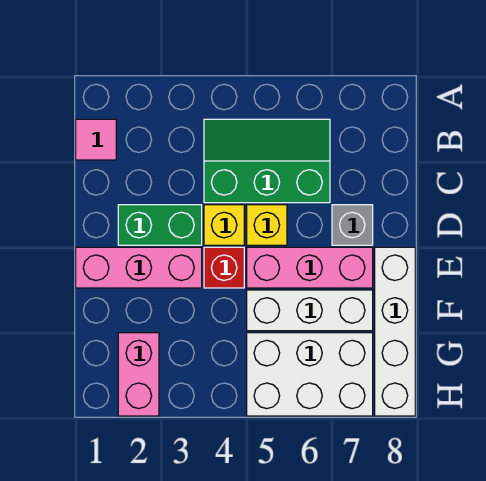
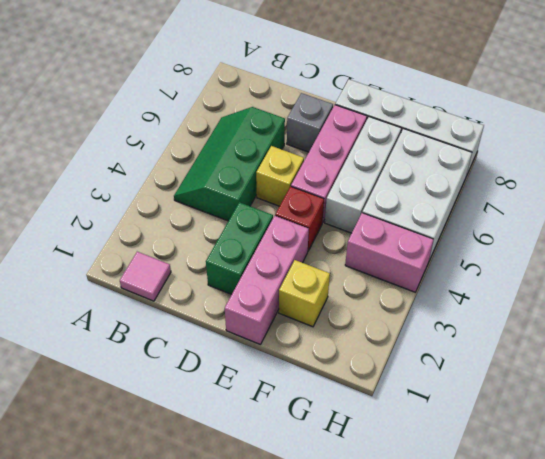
yellow 1x1 brick [204,205,244,245] -> yellow 1x1 brick moved to [279,260,330,327]
pink 1x2 brick [118,333,159,416] -> pink 1x2 brick moved to [345,213,434,292]

